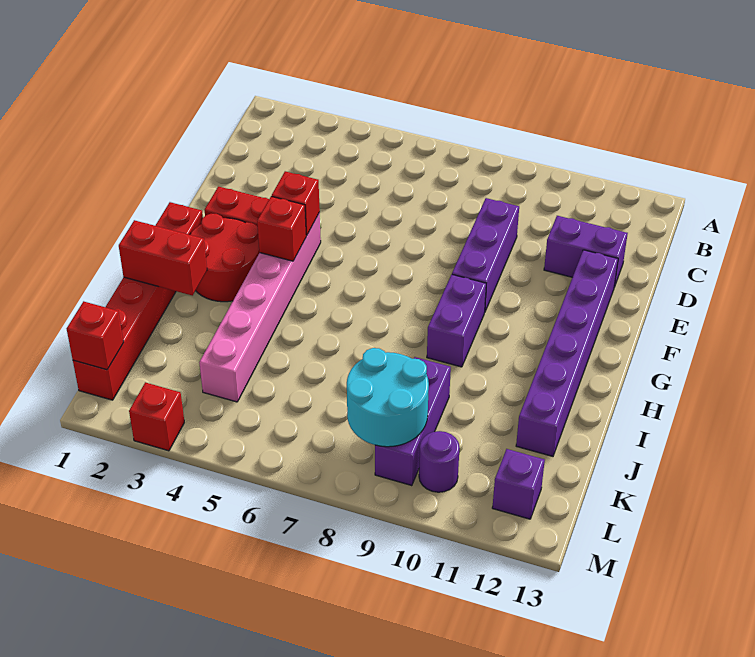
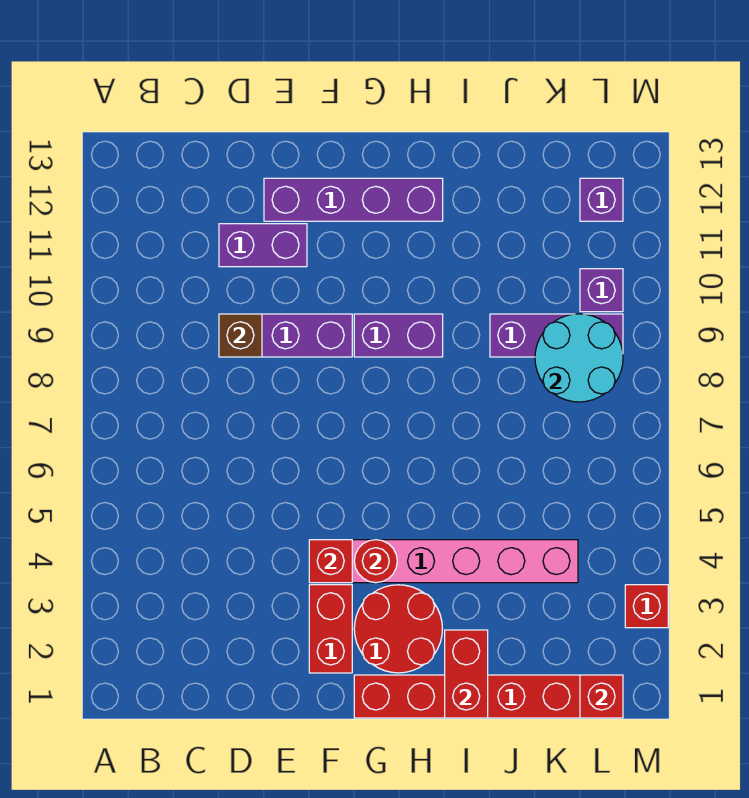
none -> brown 1x1 brick [219,314,262,357]
purple 1x2 brick [544,216,628,287] -> purple 1x2 brick turned to [219,224,307,267]
purple 1x6 brick [516,250,618,456] -> purple 1x4 brick [264,178,443,221]
red 1x1 brick [257,196,306,261] -> red 1x1 round brick [354,540,397,583]
purple 1x1 round brick [419,431,460,492] -> purple 1x1 brick [580,269,623,312]

